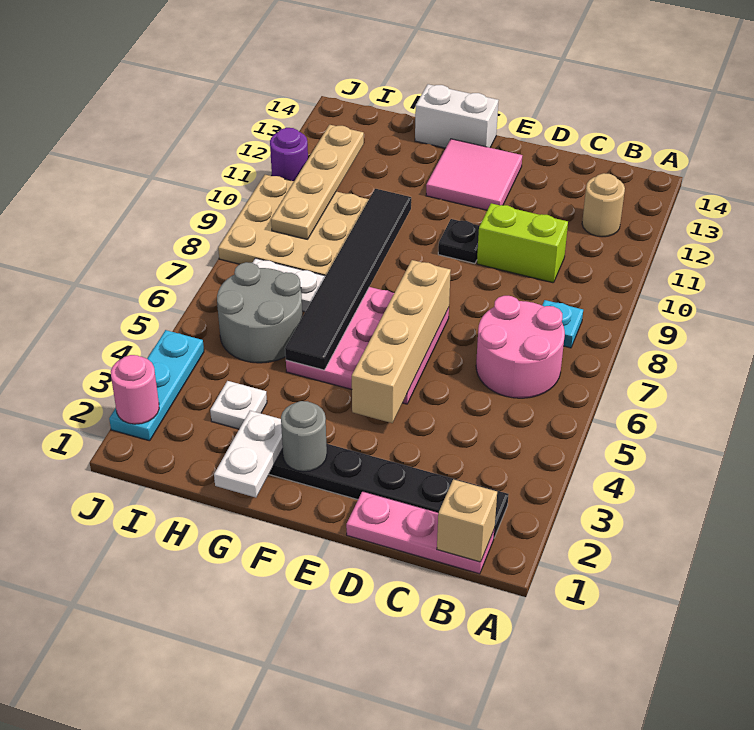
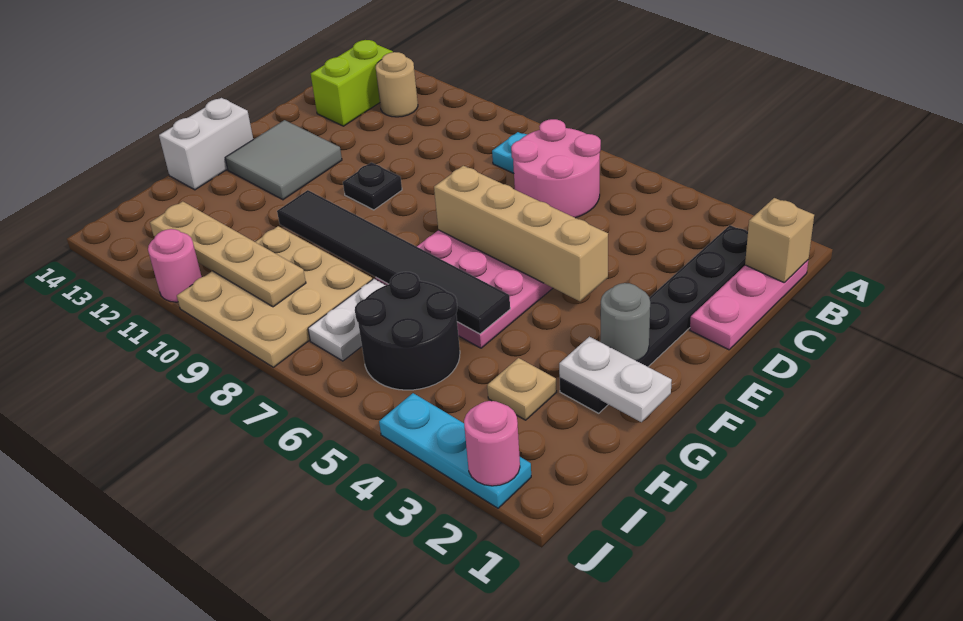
lime 1x2 brick [477,203,568,283] -> lime 1x2 brick moved to [311,40,393,126]
pink 2x2 tile [426,139,522,210] -> grey 2x2 tile [225,120,342,200]
white 1x1 plate [210,381,267,429] -> tan 1x1 plate [487,358,557,420]
grey 2x2 round brick [217,262,302,363] -> black 2x2 round brick [355,272,460,390]
purple 1x1 round brick [270,128,308,181] -> pink 1x1 round brick [148,229,202,302]

